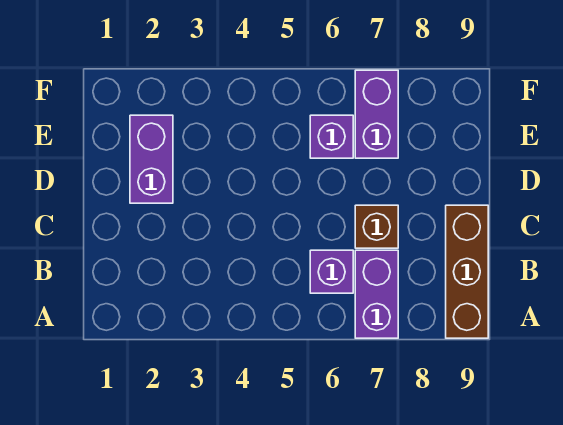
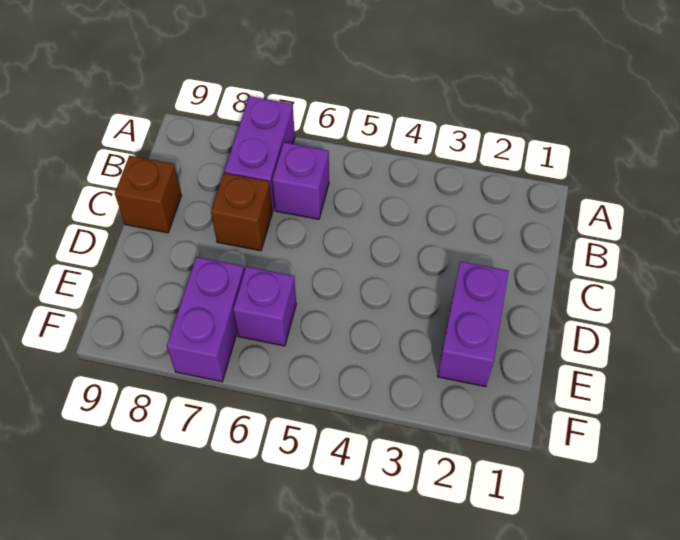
brown 1x3 brick [446,205,488,338] -> brown 1x1 brick [115,156,181,233]

